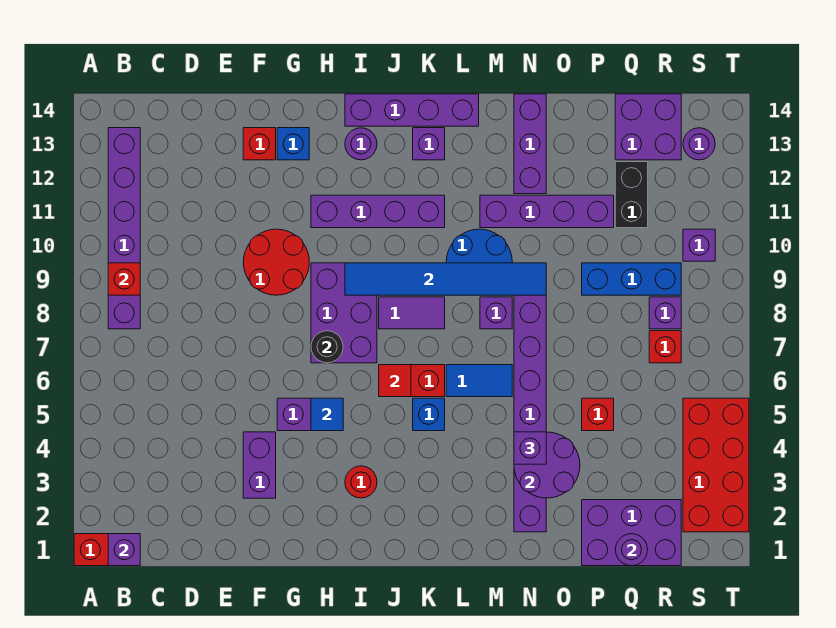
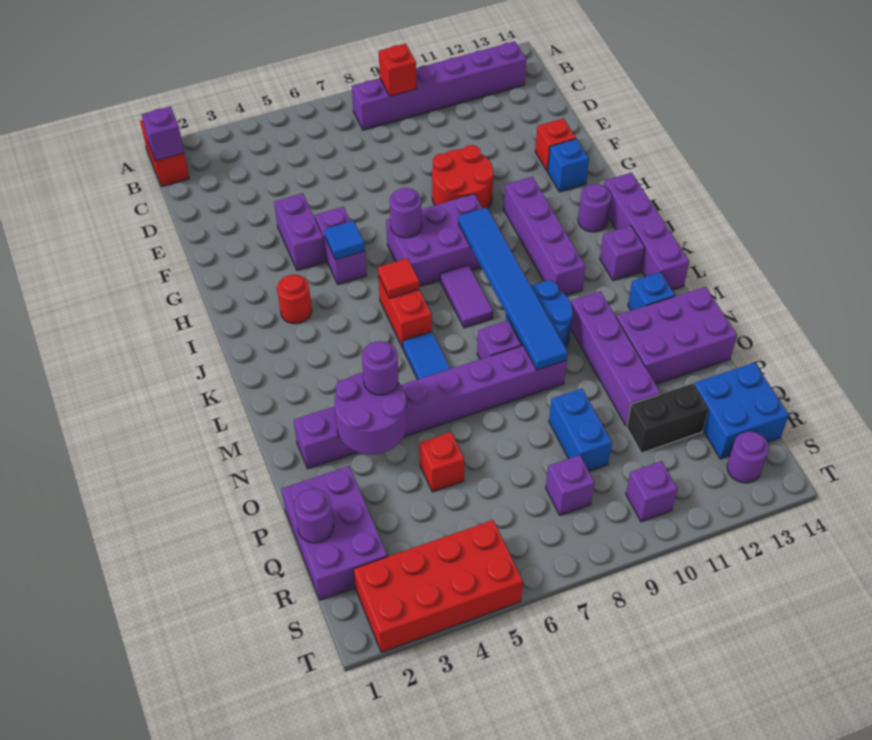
purple 1x2 brick [243,432,276,498] -> purple 1x2 brick turned to [274,193,326,270]
black 1x1 round brick [311,331,343,363] -> purple 1x1 round brick [390,188,422,238]
blue 1x1 brick [413,398,445,431] -> blue 1x1 brick moved to [628,272,675,311]
purple 1x1 brick [514,432,546,464] -> purple 1x1 round brick [362,341,398,395]
purple 1x3 brick [514,94,546,194] -> purple 2x3 brick [616,287,737,384]
blue 1x3 brick [582,263,681,295] -> blue 1x2 brick [549,389,612,471]
purple 2x2 brick [615,94,681,160] -> blue 2x2 brick [694,362,789,459]
red 1x1 brick [649,331,681,363] -> none

